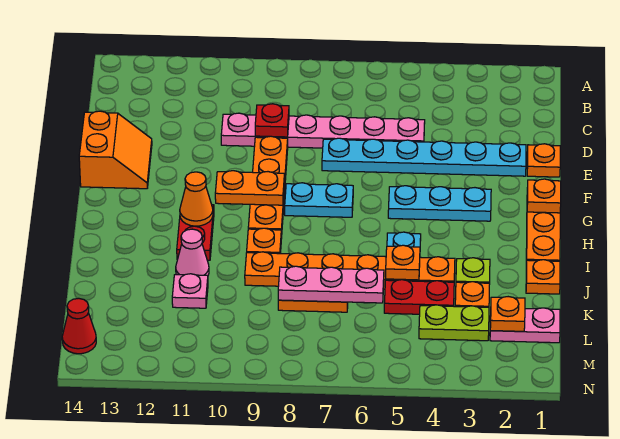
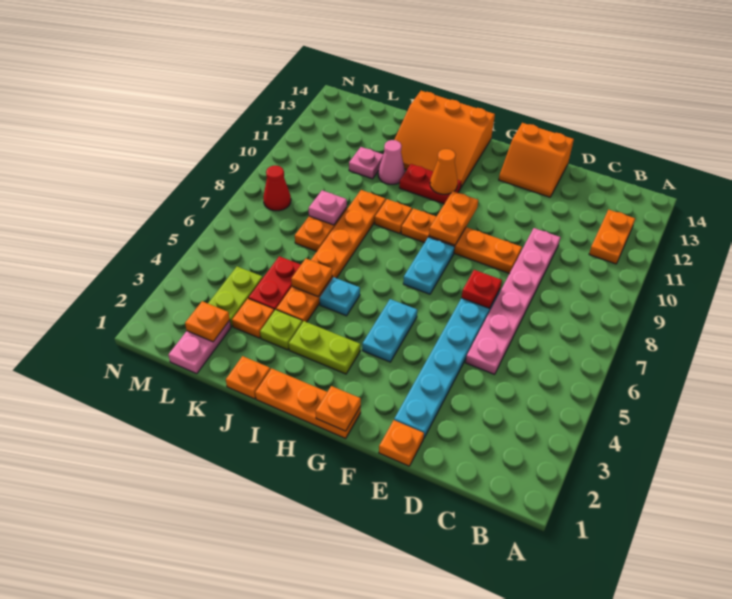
none -> orange 1x2 plate [589,210,635,264]
red 1x1 plate [255,104,289,137] -> red 1x1 plate moved to [461,270,502,308]
cyan 1x3 plate [388,186,491,221] -> cyan 1x2 plate [362,299,417,362]
none -> lime 1x2 plate [289,321,360,374]
none -> orange 3x3 slope [394,91,495,187]
pink 1x3 plate [278,266,384,303] -> pink 1x1 plate [309,190,347,225]
red 1x1 cone [62,298,96,354] -> red 1x1 cone moved to [263,166,291,211]

